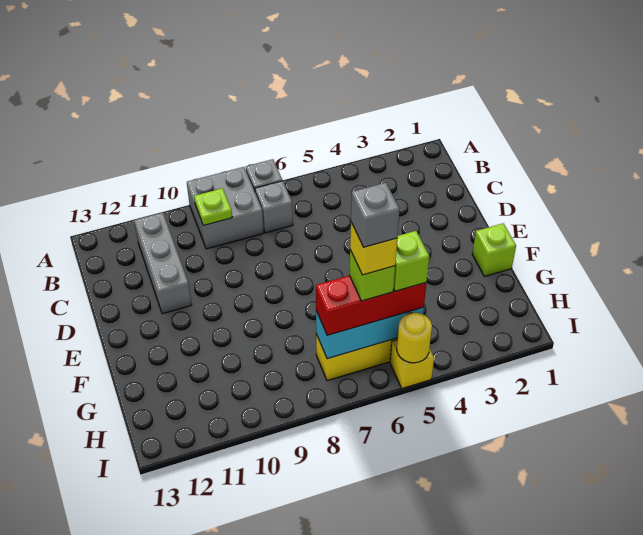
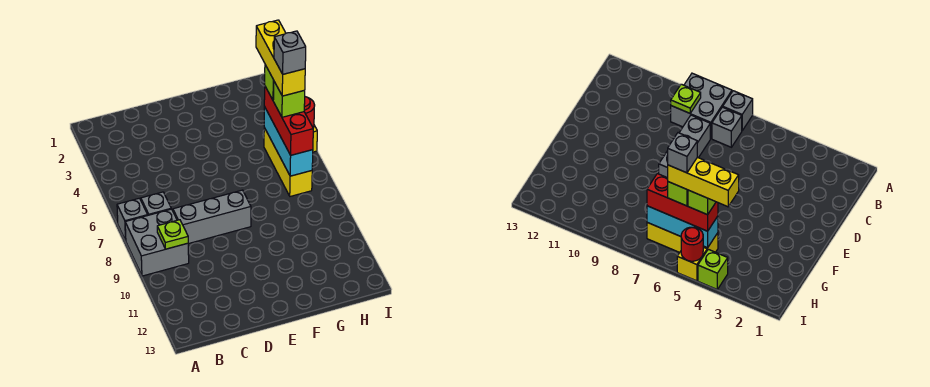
grey 1x3 brick [134,213,192,314] -> grey 1x3 brick moved to [173,190,251,244]
lime 1x1 brick [472,223,516,276] -> lime 1x1 brick moved to [698,249,728,289]
yellow 1x1 brick [350,222,397,275] -> yellow 1x3 brick [256,20,305,96]
yellow 1x1 round brick [397,312,432,363] -> red 1x1 round brick [304,97,315,128]

